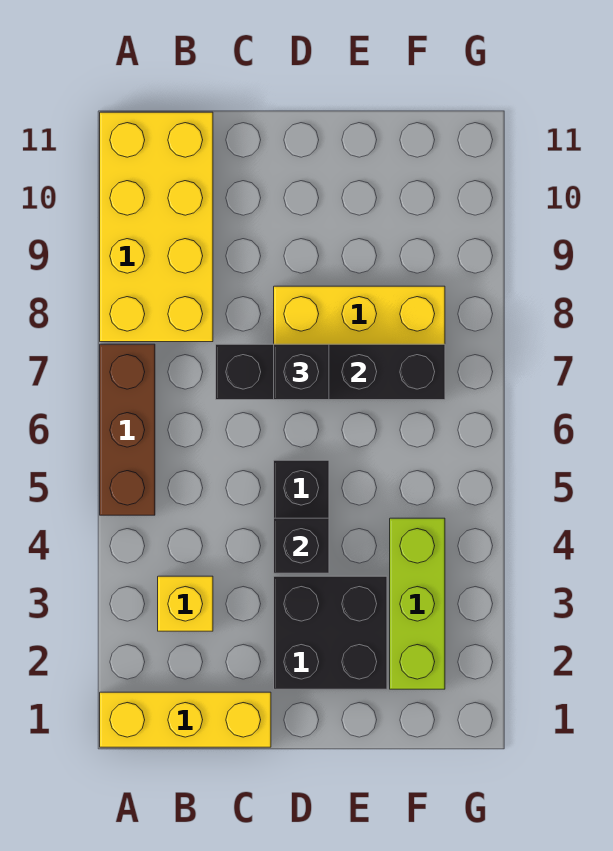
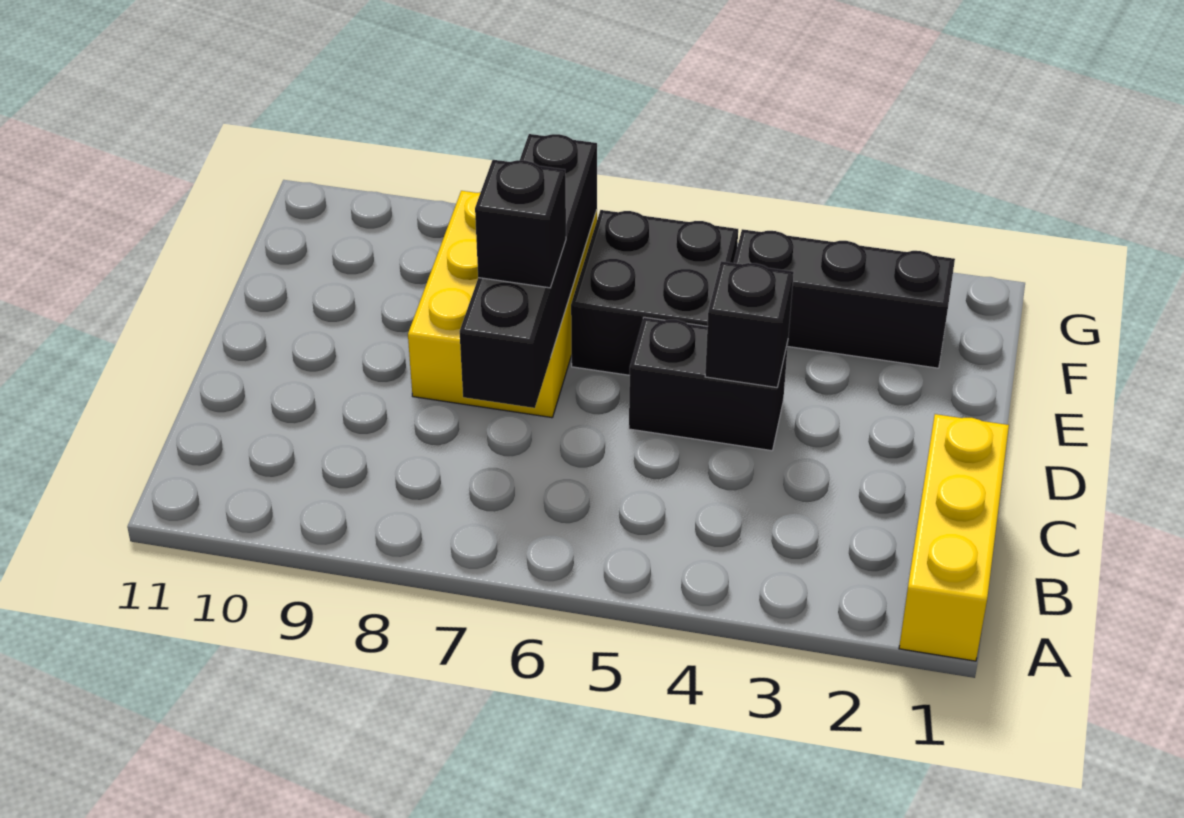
brown 1x3 brick [100,344,155,515] -> none
yellow 2x4 brick [100,112,213,342] -> none
yellow 1x1 brick [158,576,213,631] -> none
black 2x2 brick [274,576,387,689] -> black 2x2 brick moved to [571,210,738,375]
lime 1x3 brick [390,518,445,689] -> black 1x3 brick [734,229,955,368]

